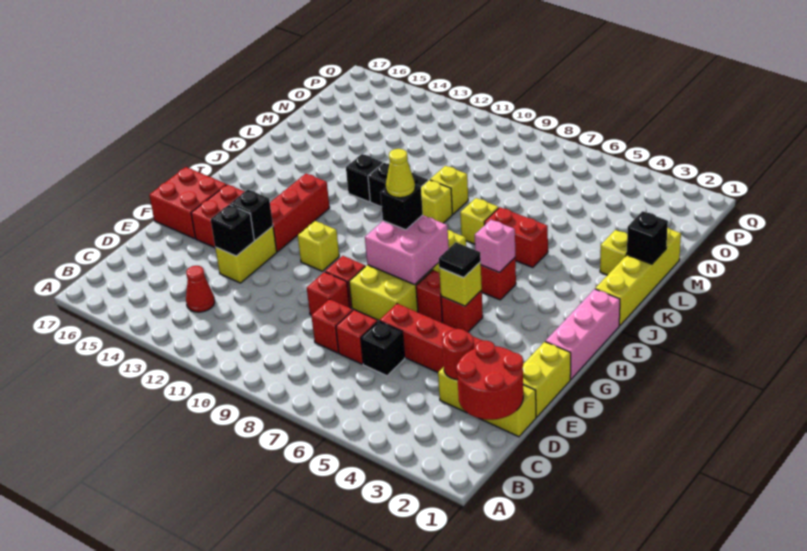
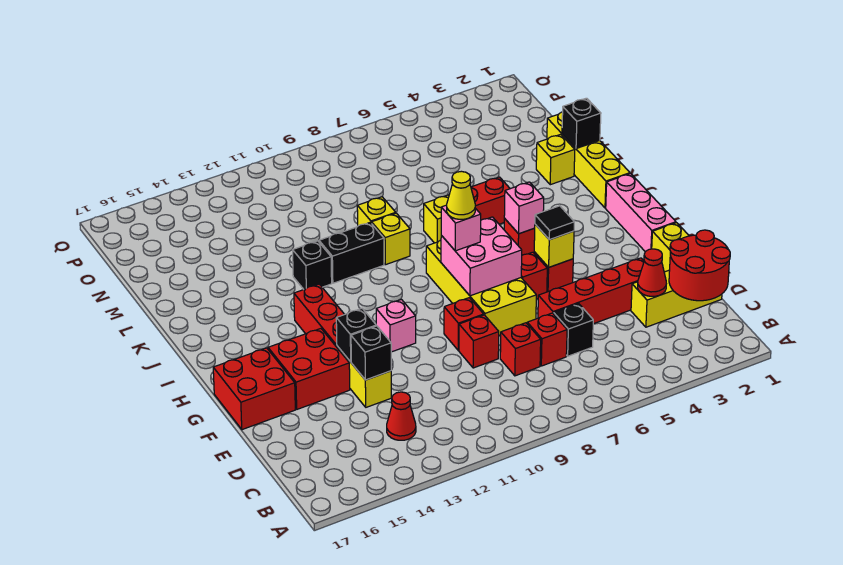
red 1x1 round brick [442,329,474,379] -> red 1x1 cone [638,249,666,296]
yellow 1x1 brick [298,221,339,271] -> pink 1x1 brick [376,300,416,352]
black 1x1 brick [380,184,423,230] -> pink 1x1 brick [441,205,481,251]

